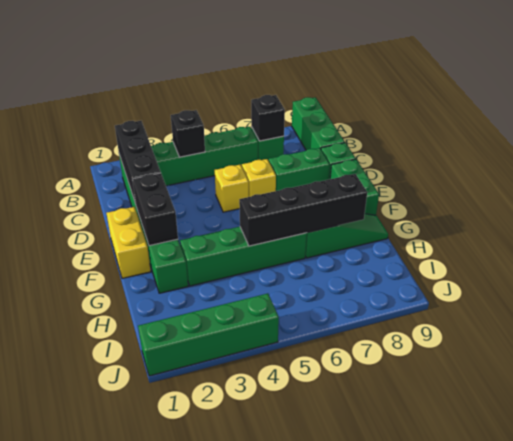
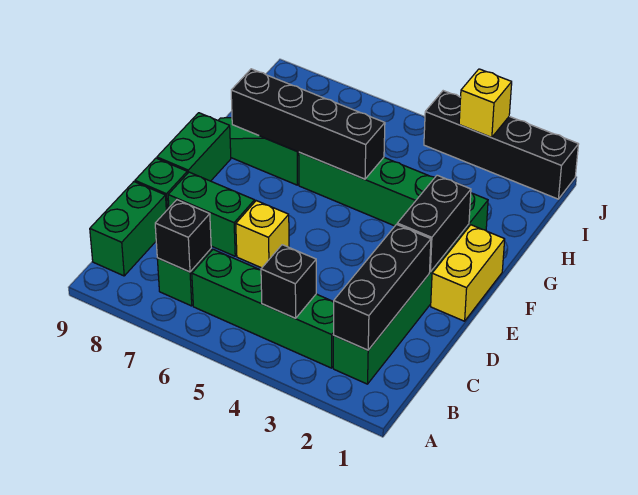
green 1x3 brick [292,97,345,150] -> green 1x2 brick [90,182,166,276]
yellow 1x1 brick [215,165,249,212] -> yellow 1x1 brick moved to [459,69,512,138]
green 1x4 brick [138,293,279,376] -> black 1x4 brick [424,91,579,199]

